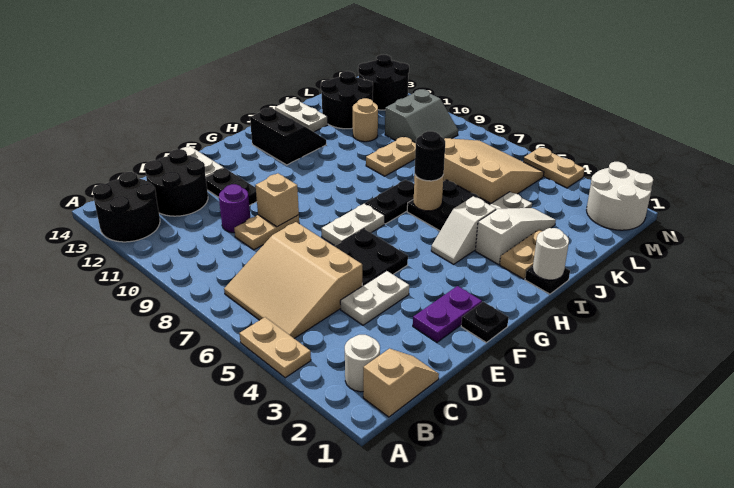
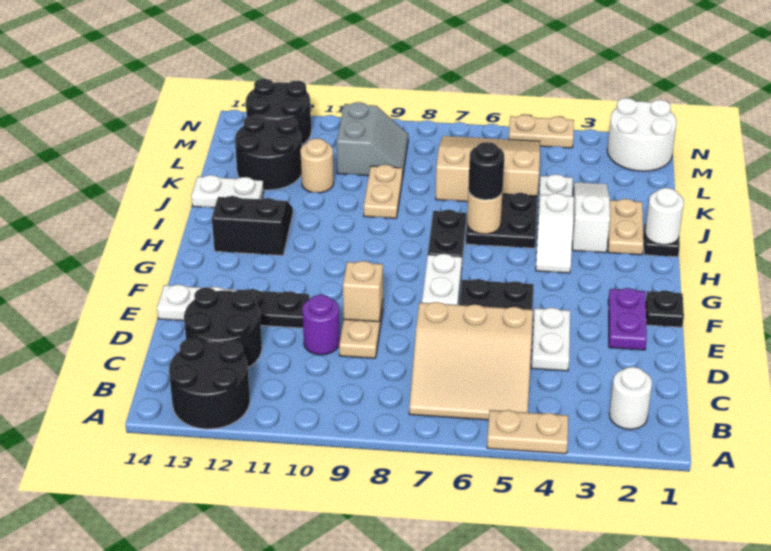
tan 1x2 slope [363,349,439,417] -> none

